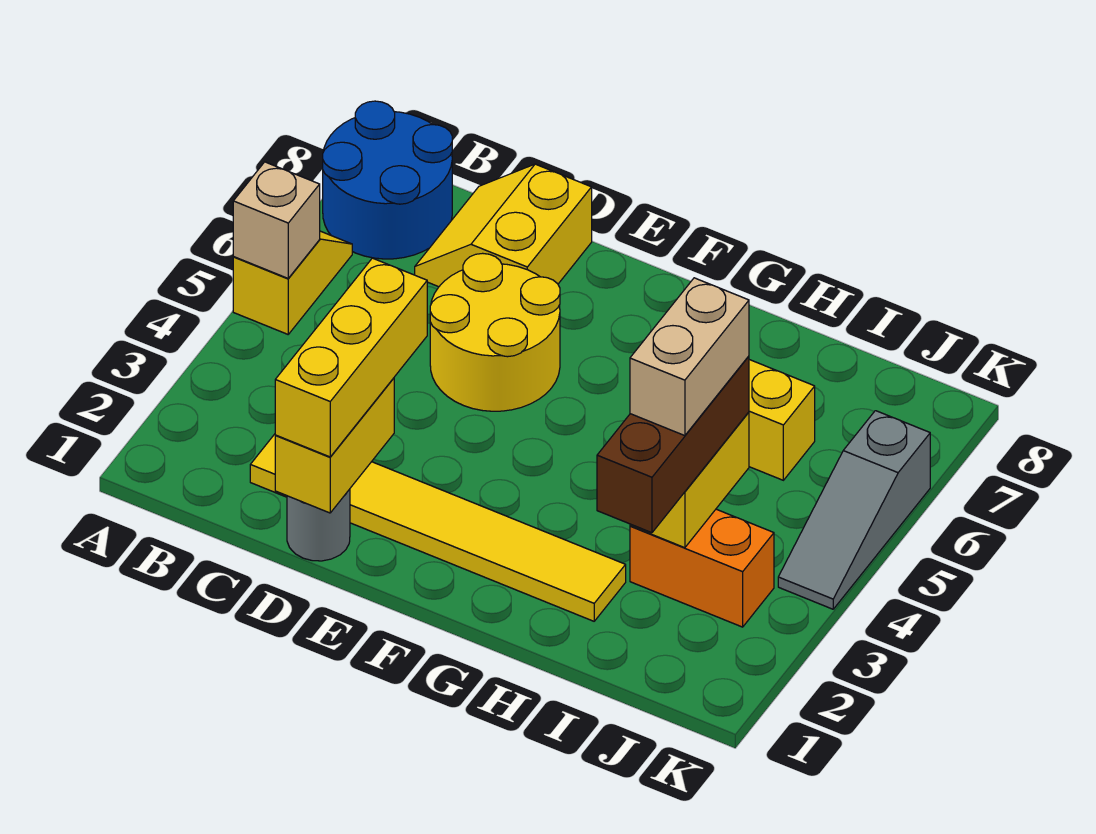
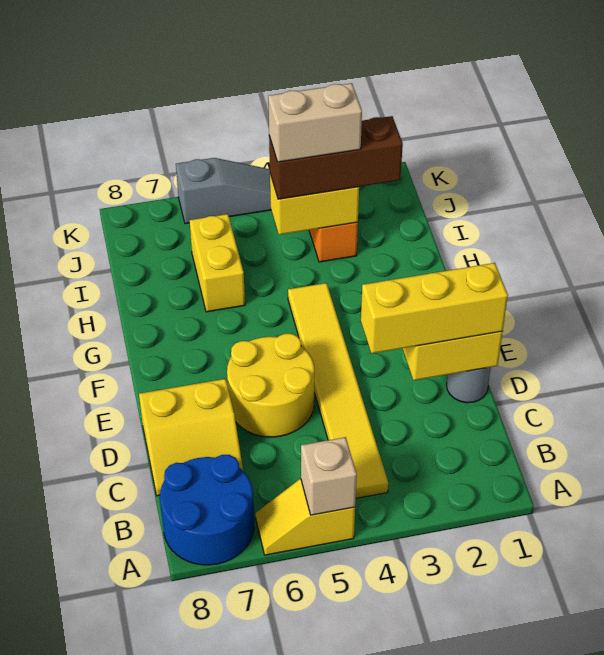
yellow 1x6 tile [250,434,626,621] -> yellow 1x6 tile moved to [288,283,388,498]

